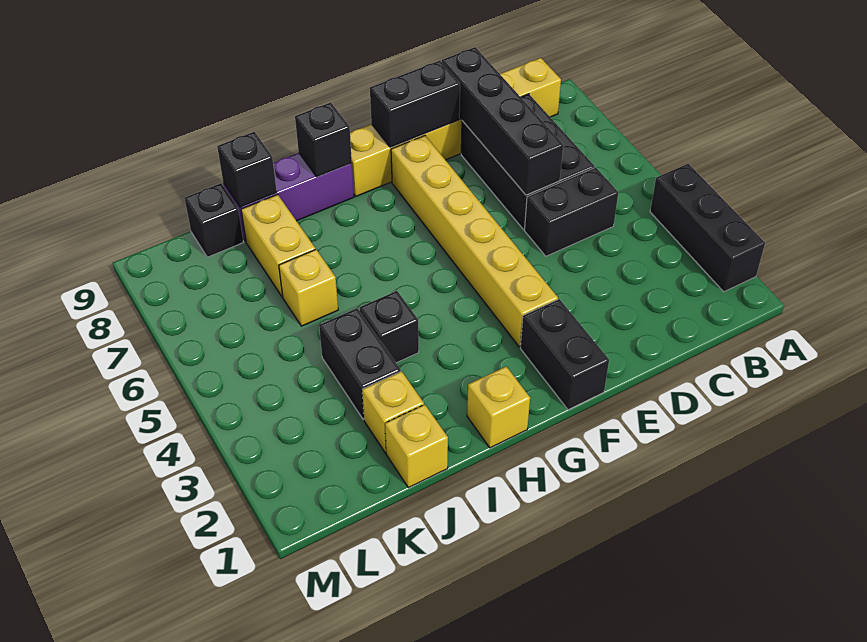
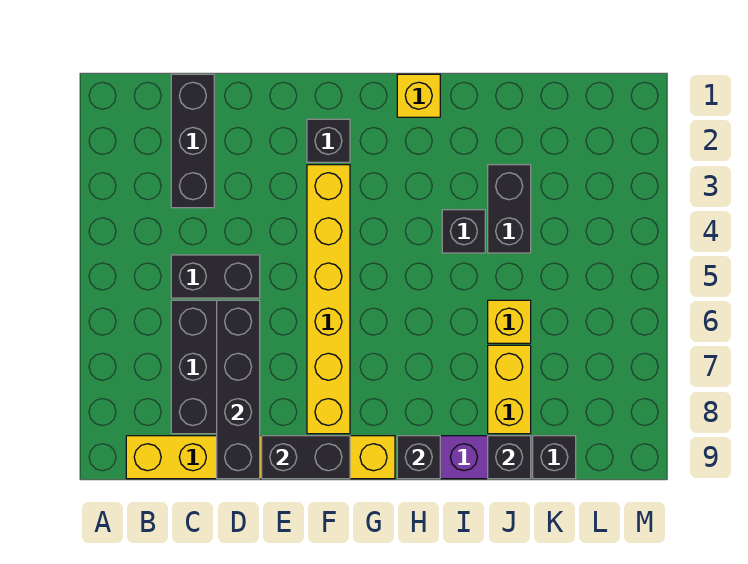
black 1x3 brick [650,164,765,292] -> black 1x3 brick moved to [171,74,214,208]
black 1x2 brick [520,299,609,410] -> black 1x1 brick [307,119,350,162]
yellow 1x1 brick [385,405,448,488] -> none
yellow 1x1 brick [362,371,424,453] -> none

